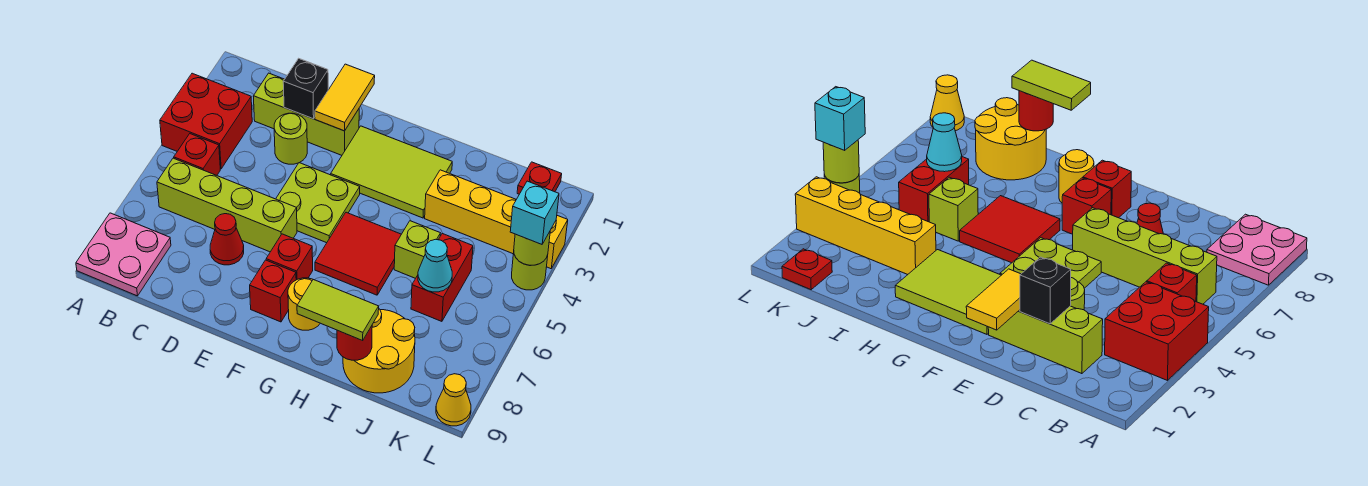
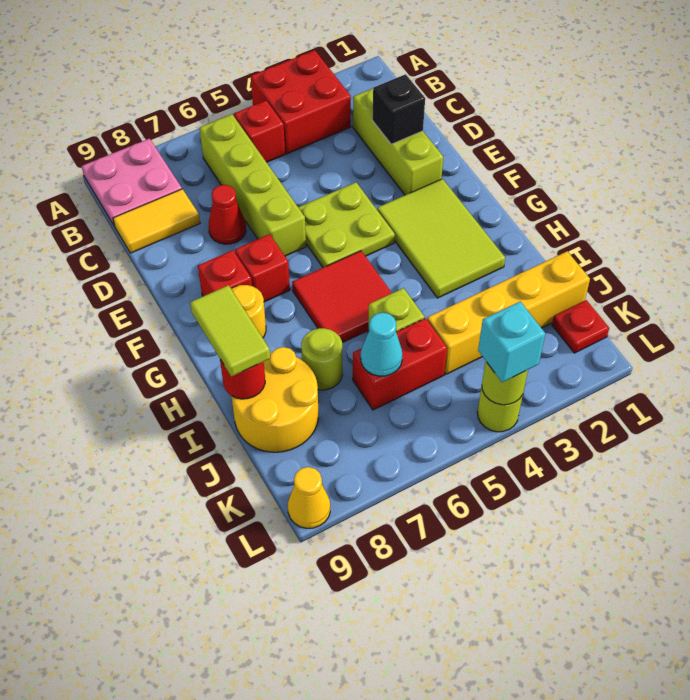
lime 1x1 round brick [274,113,307,164] -> lime 1x1 round brick moved to [301,328,343,390]
yellow 1x2 tile [315,64,375,131] -> yellow 1x2 tile moved to [113,189,200,253]
yellow 1x4 brick [425,170,568,269] -> yellow 1x4 brick turned to [427,251,590,374]

